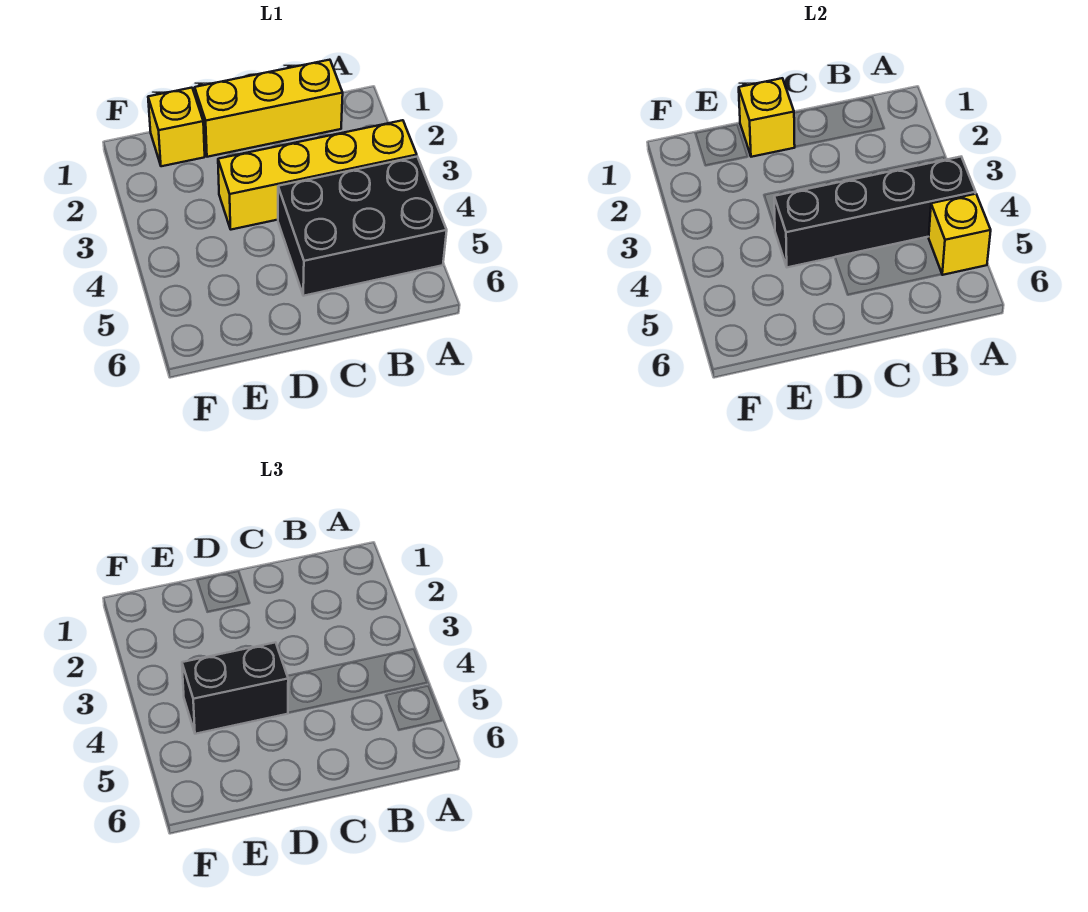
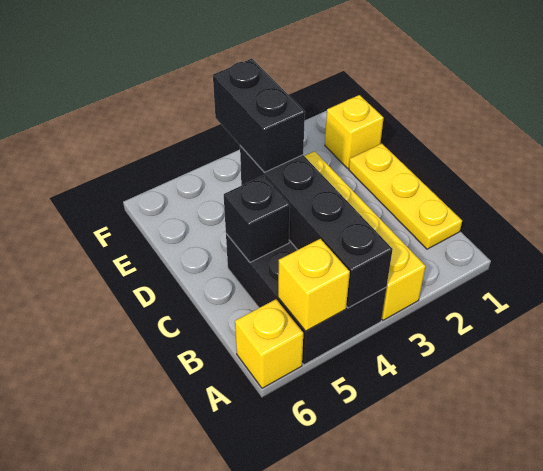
yellow 1x3 brick [195,60,343,157] -> yellow 1x3 plate [349,143,462,249]
none -> black 1x1 brick [224,175,290,262]
yellow 1x1 brick [739,78,795,157] -> yellow 1x1 brick moved to [235,299,303,388]

